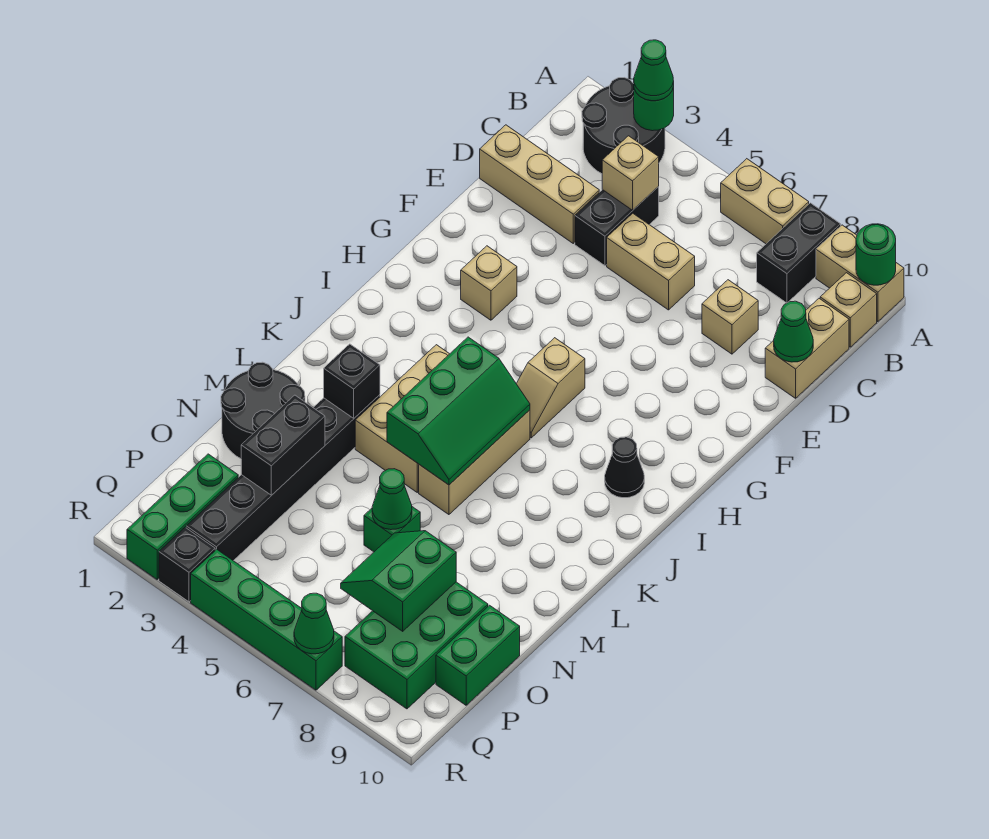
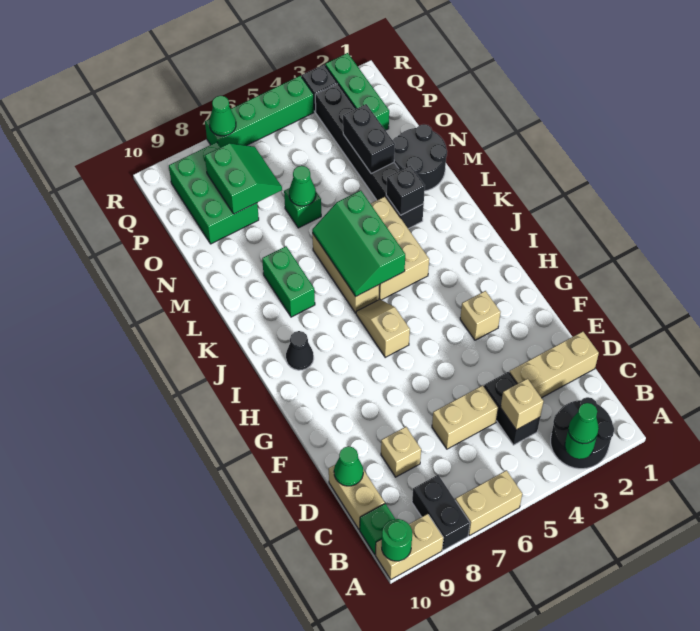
tan 1x1 brick [820,273,877,347] -> green 1x1 brick [360,504,395,554]
green 1x2 brick [436,605,520,705] -> green 1x2 brick moved to [262,246,315,317]

